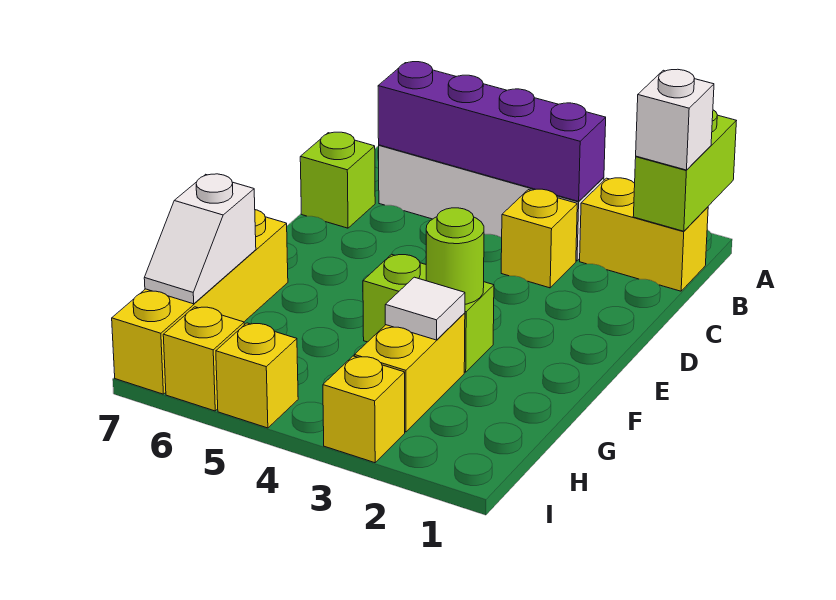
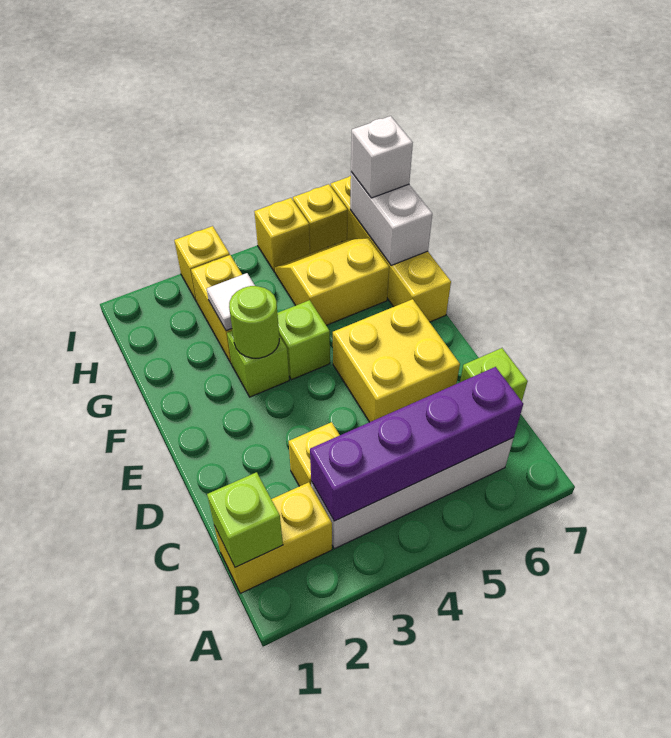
lime 1x2 brick [633,110,736,231] -> lime 1x1 brick [207,472,283,567]
white 1x1 brick [636,69,714,170] -> white 1x1 brick moved to [351,116,413,198]
none -> yellow 2x2 brick [333,299,460,422]
none -> yellow 2x2 slope [275,238,389,325]
white 1x2 slope [144,174,256,304] -> white 1x2 brick [350,172,432,265]

